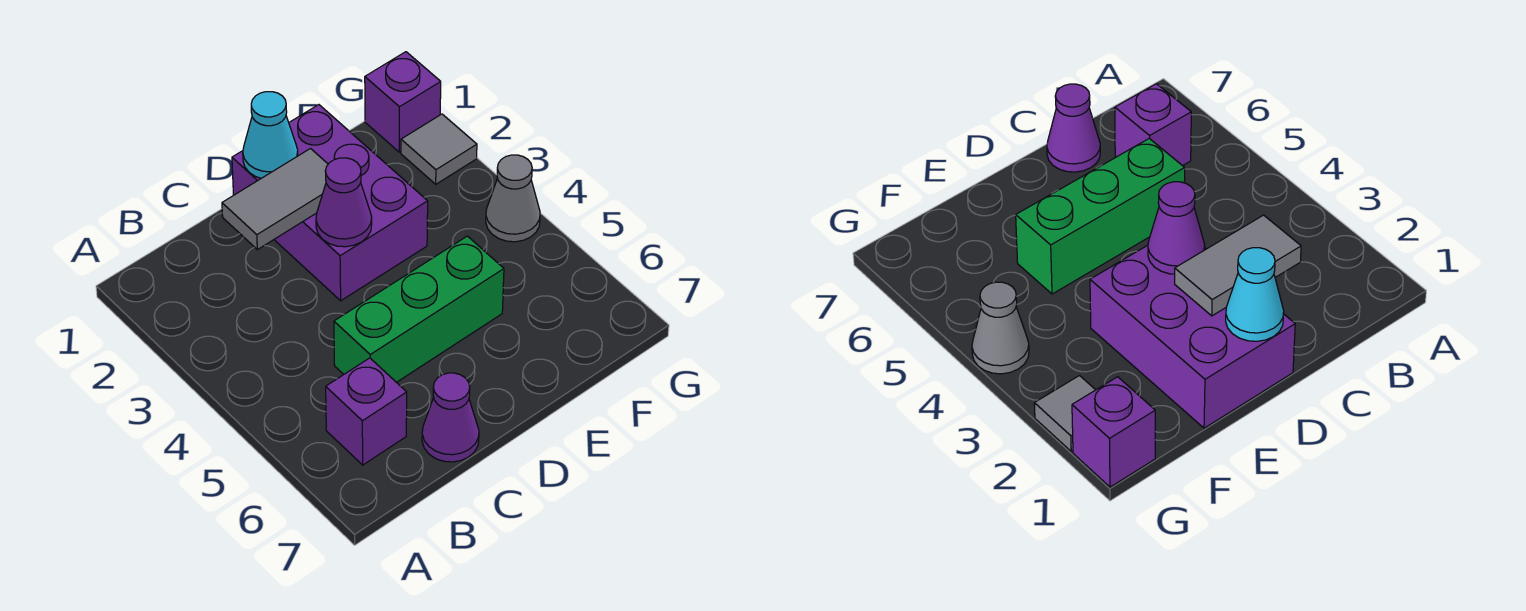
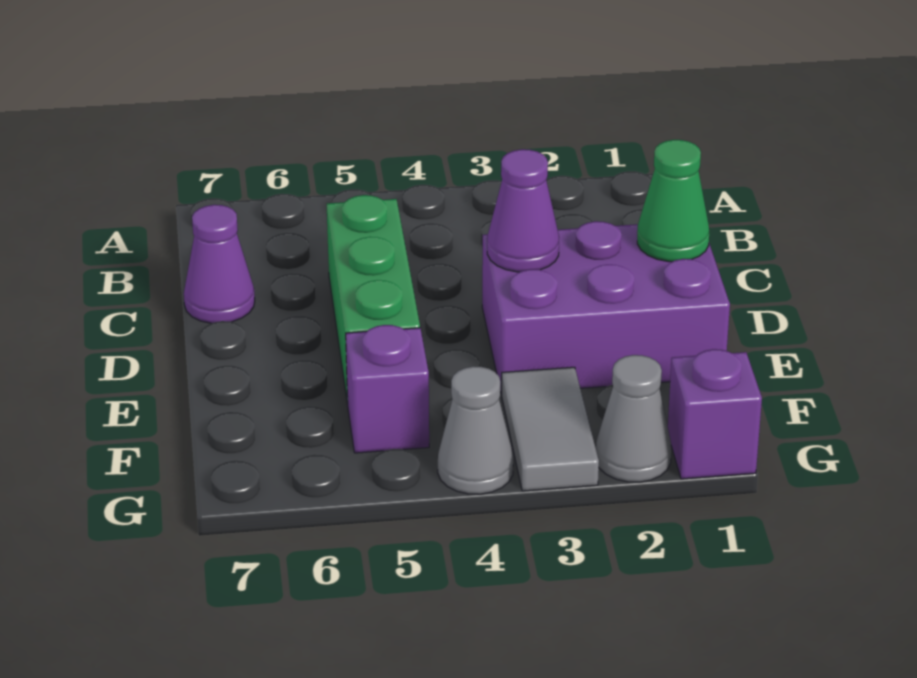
purple 1x1 brick [326,358,407,465] -> purple 1x1 brick moved to [346,325,429,453]
grey 1x2 tile [222,149,328,250] -> grey 1x2 tile moved to [502,367,599,491]
cyan 1x1 cone [243,92,298,178] -> green 1x1 cone [637,140,709,262]
grey 1x1 tile [401,114,477,184] -> grey 1x1 cone [596,355,671,482]

